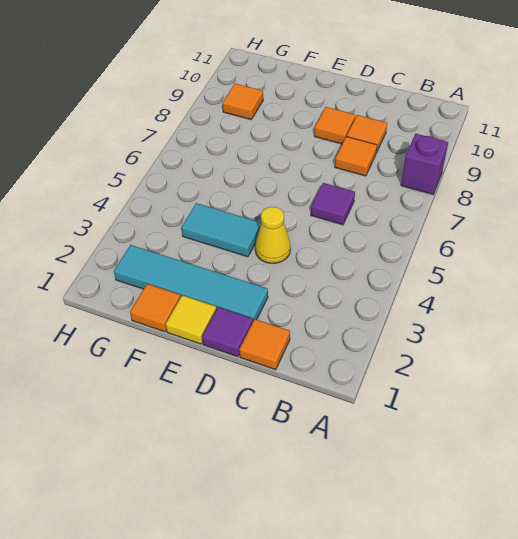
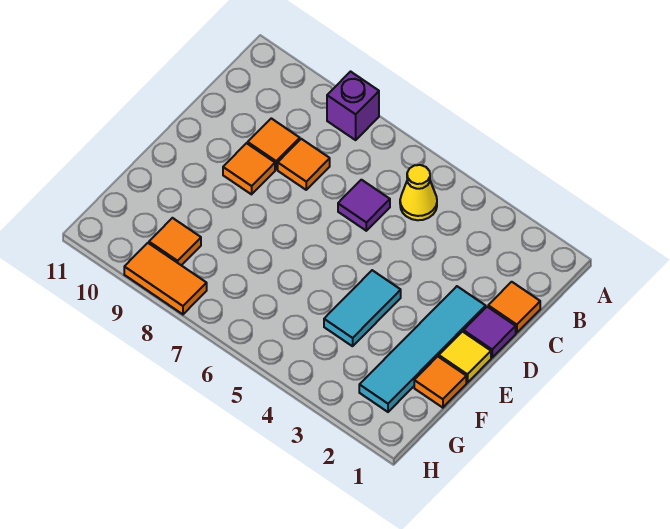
yellow 1x1 cone [255,207,291,263] -> yellow 1x1 cone moved to [400,165,437,220]
none -> orange 1x2 tile [124,243,207,314]

